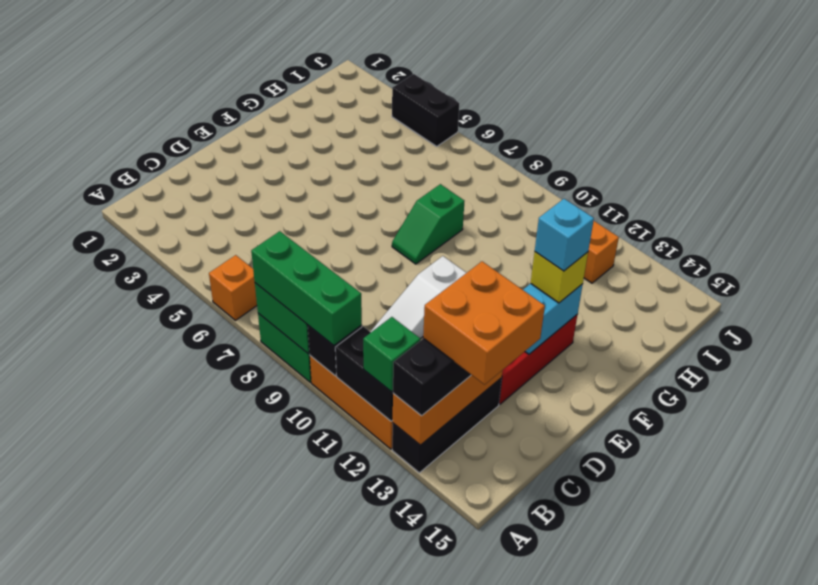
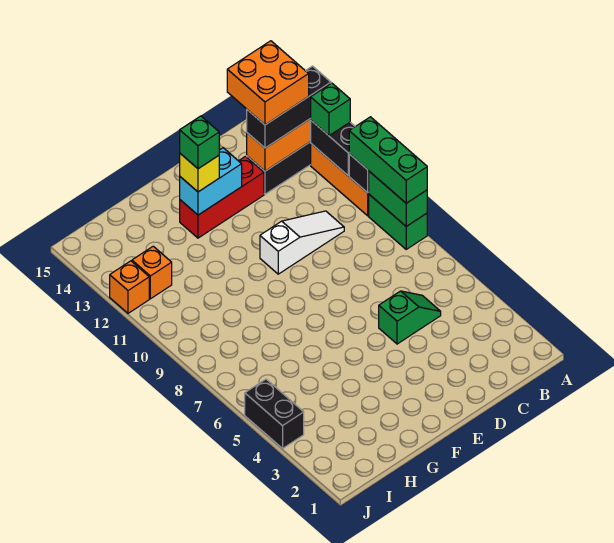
orange 1x1 brick [209,255,257,320] -> orange 1x1 brick moved to [110,261,149,313]
green 1x2 slope [392,184,464,264] -> green 1x2 slope moved to [379,291,441,344]
cyan 1x1 brick [535,199,594,271] -> green 1x1 brick [180,116,219,169]

